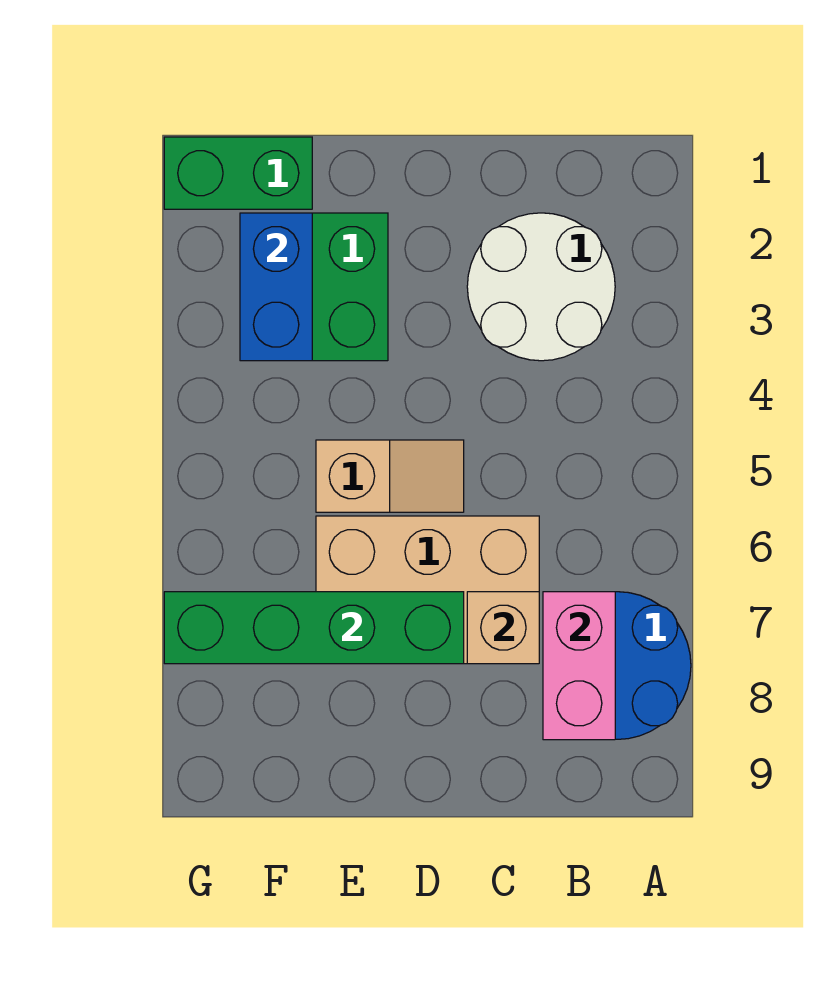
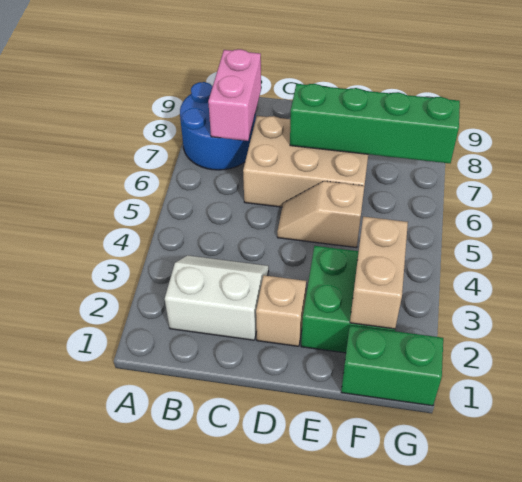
white 2x2 round brick [467,213,615,361] -> white 2x2 slope [165,255,269,340]
tan 1x1 brick [467,592,539,664] -> tan 1x1 brick moved to [256,275,306,346]
blue 1x2 brick [240,213,312,361] -> tan 1x2 brick [350,217,408,329]

